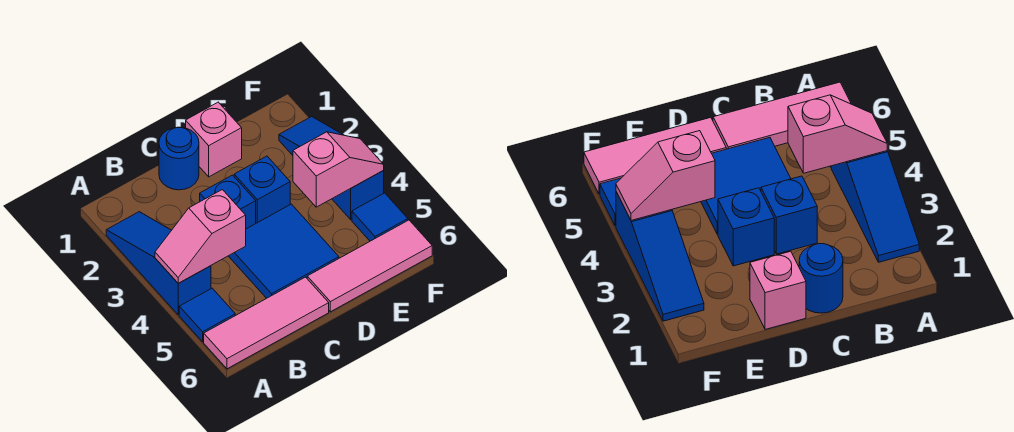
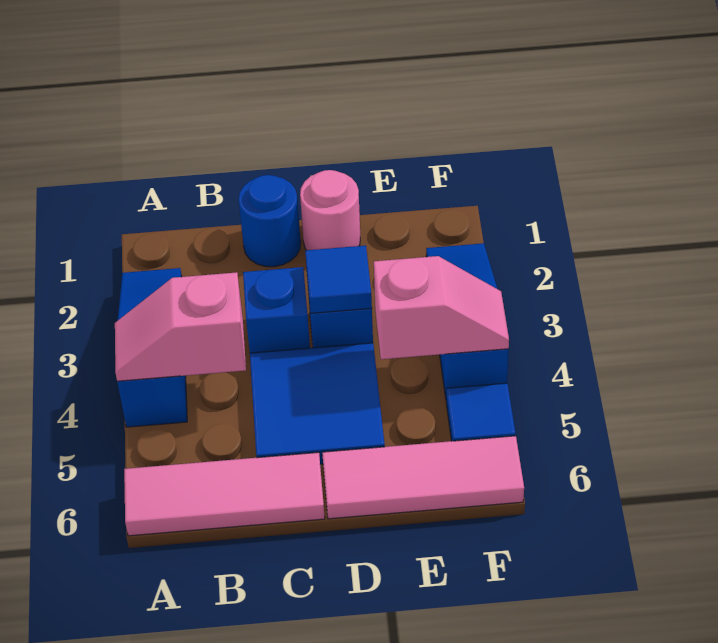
blue 1x1 tile [179,288,235,342] -> blue 1x1 tile moved to [305,245,372,313]
pink 1x1 brick [186,102,242,177] -> pink 1x1 round brick [300,170,360,250]

